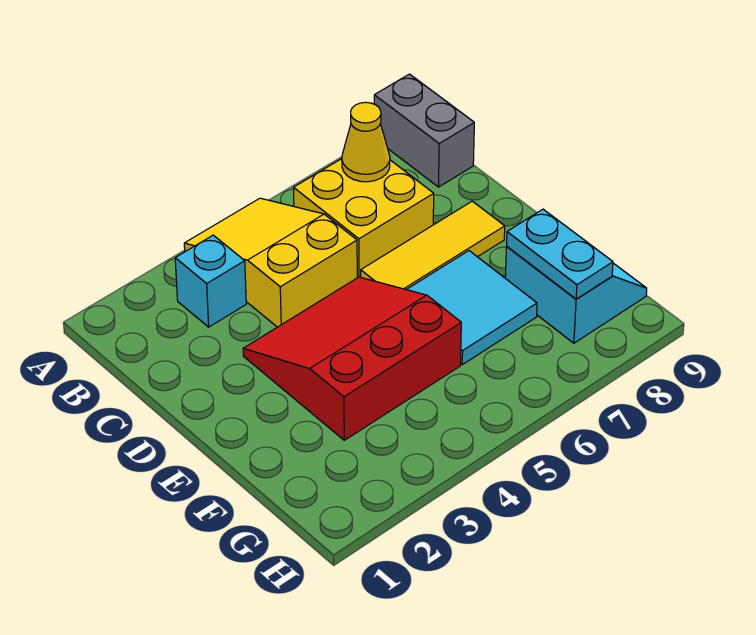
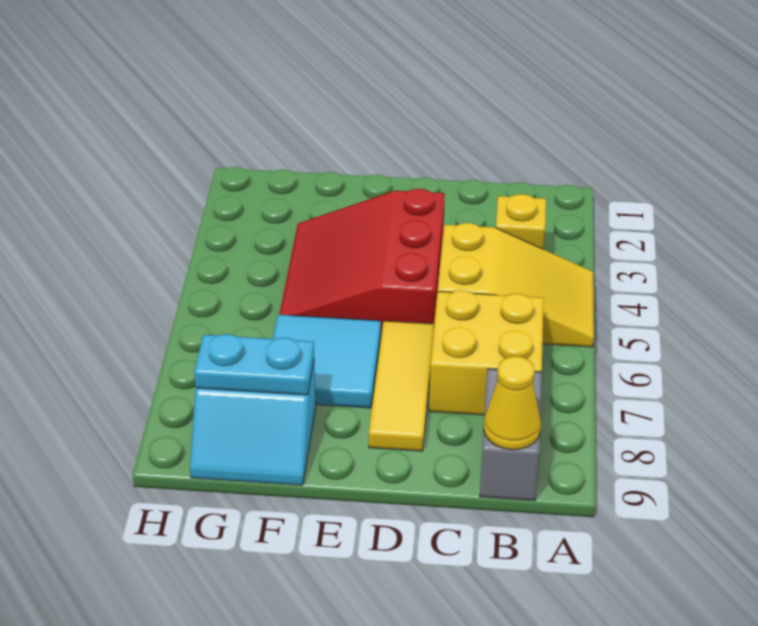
grey 1x2 brick [374,74,474,187] -> grey 1x2 brick turned to [480,369,542,501]
cyan 1x1 brick [175,235,246,327] -> yellow 1x1 brick [496,194,546,249]
yellow 1x1 cone [342,102,390,182] -> yellow 1x1 cone moved to [484,356,541,450]
red 3x3 slope [243,277,461,440] -> red 3x3 slope turned to [279,189,445,334]

